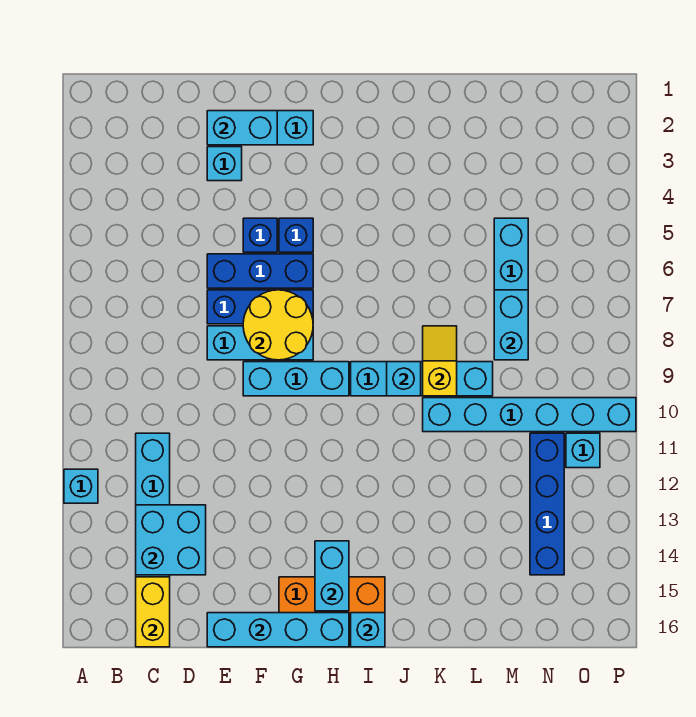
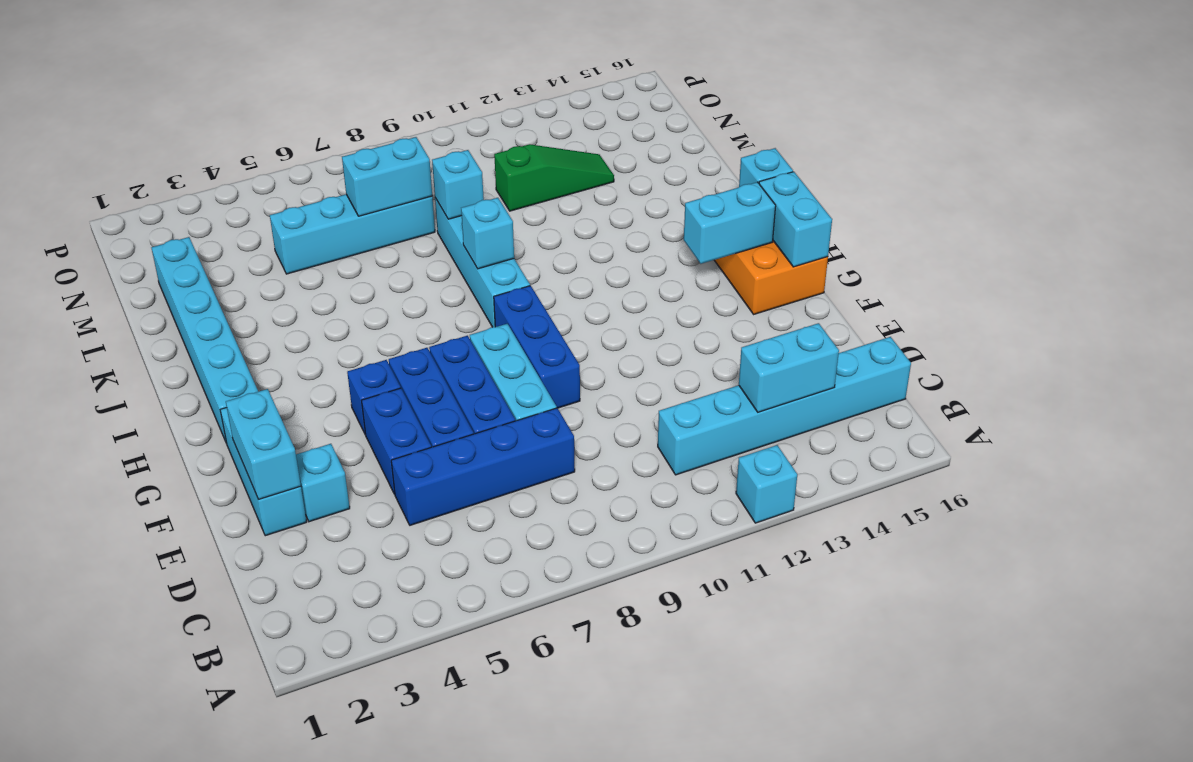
cyan 2x2 brick [136,505,206,575] -> cyan 1x2 brick [739,323,839,412]
yellow 1x2 brick [136,577,170,647] -> none
cyan 1x4 brick [207,613,349,647] -> cyan 1x2 brick [759,172,832,267]
blue 1x1 brick [243,218,277,252] -> blue 1x2 brick [362,388,431,494]
yellow 2x2 round brick [243,290,313,360] -> none
cyan 1x3 brick [243,362,349,396] -> blue 1x3 brick [494,286,580,408]
yellow 1x2 slope [423,326,457,396] -> none
cyan 1x6 brick [423,398,636,432] -> cyan 1x6 brick moved to [151,237,258,444]
none -> green 1x3 slope [494,144,614,211]
blue 1x4 brick [530,433,564,575] -> blue 1x4 brick moved to [391,408,575,525]
cyan 1x1 brick [566,433,600,468] -> cyan 1x1 brick moved to [432,150,484,219]

